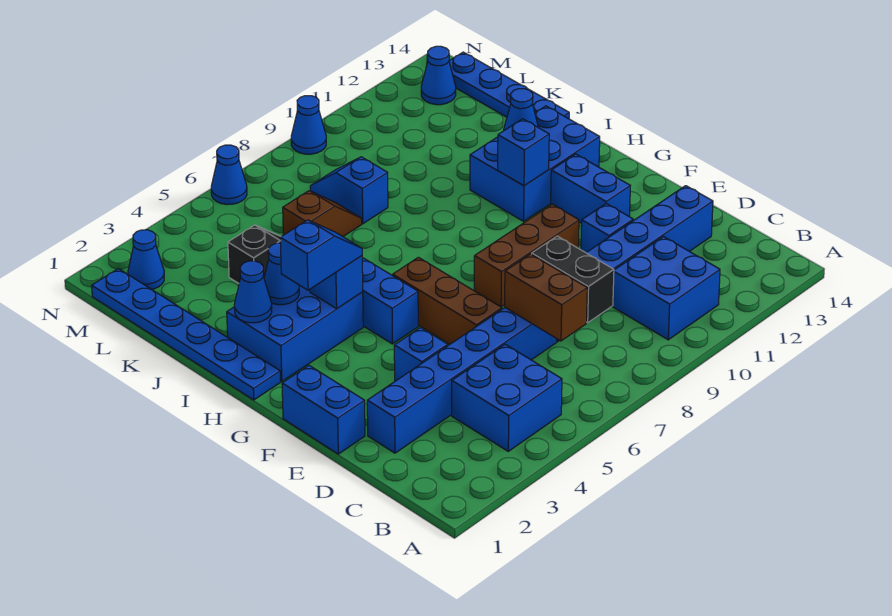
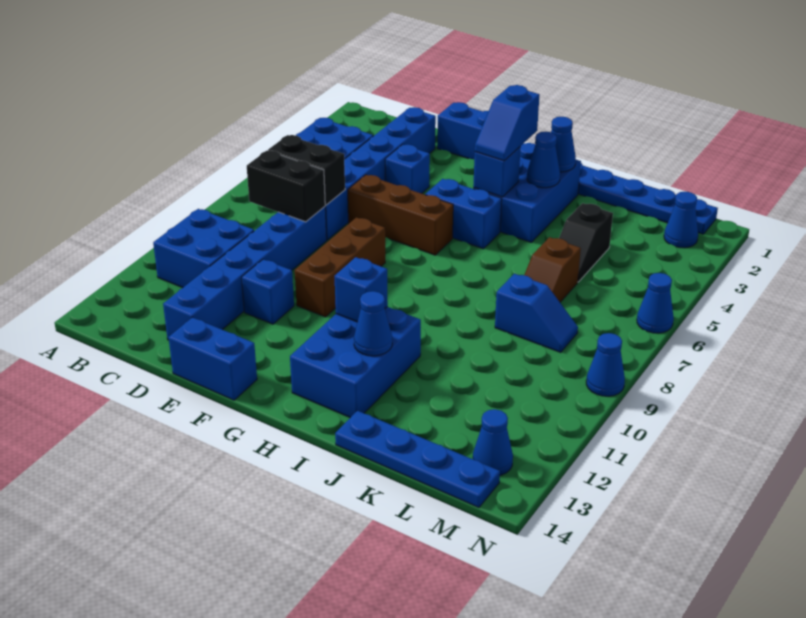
brown 1x2 brick [505,254,587,341] -> black 1x2 brick [268,135,345,205]
blue 1x2 brick [551,154,630,223] -> blue 1x2 brick moved to [168,317,257,400]

